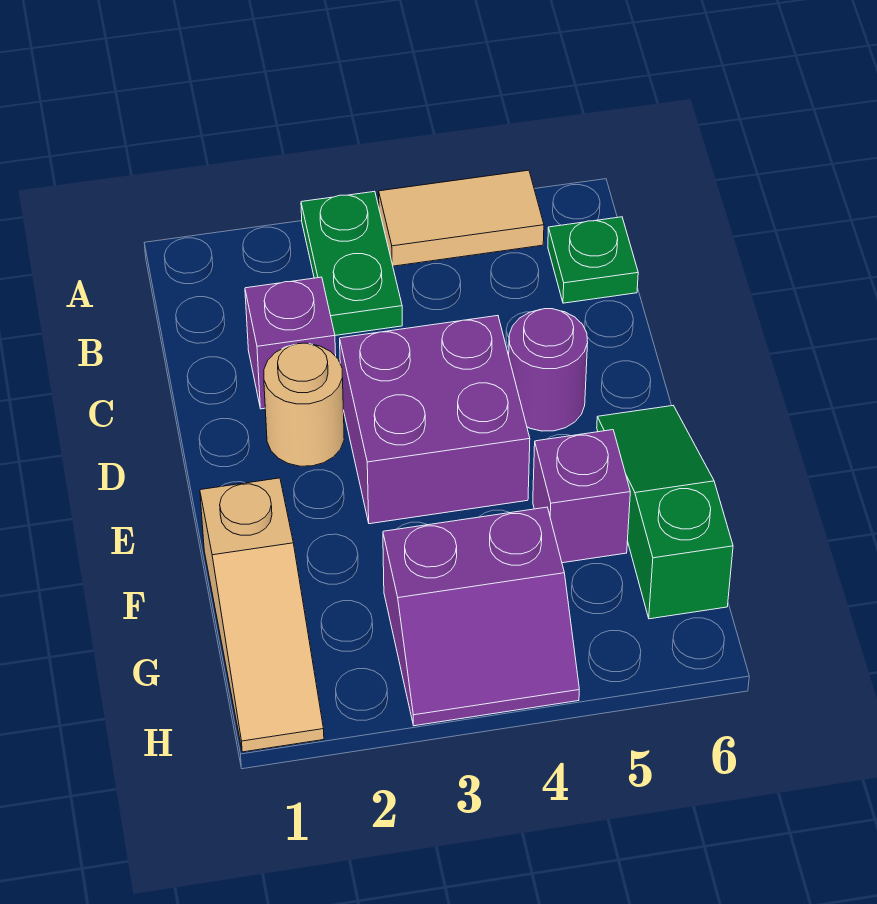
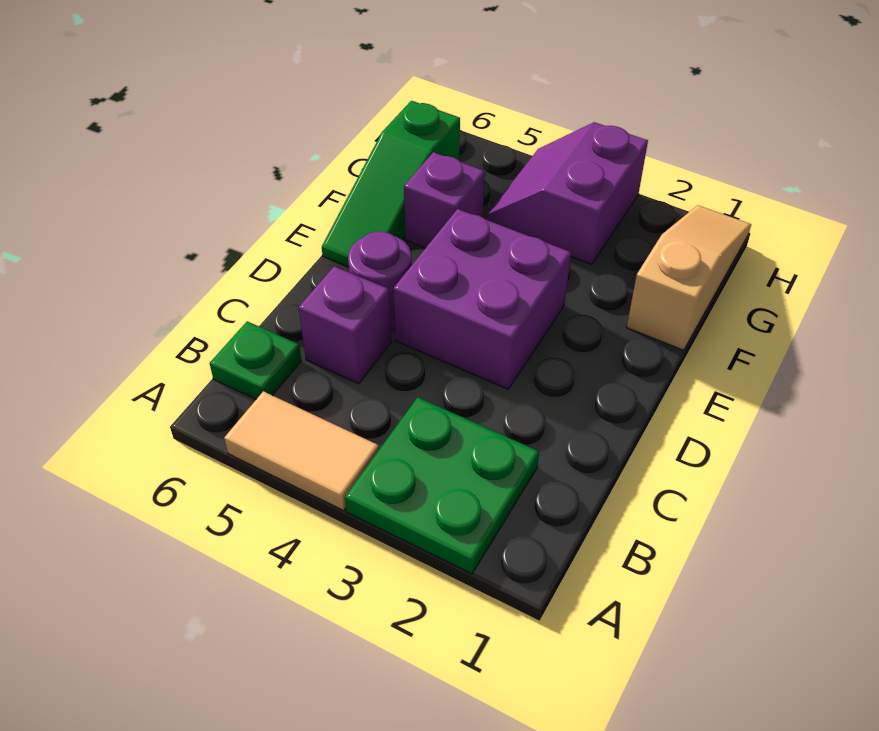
green 1x2 plate [301,191,402,335] -> green 2x2 plate [345,397,539,574]
purple 1x1 brick [245,277,336,409] -> purple 1x1 brick moved to [299,266,392,384]
tan 1x1 round brick [264,343,344,466] -> none
purple 2x2 slope [383,507,579,726] -> purple 2x2 slope turned to [487,122,648,264]

